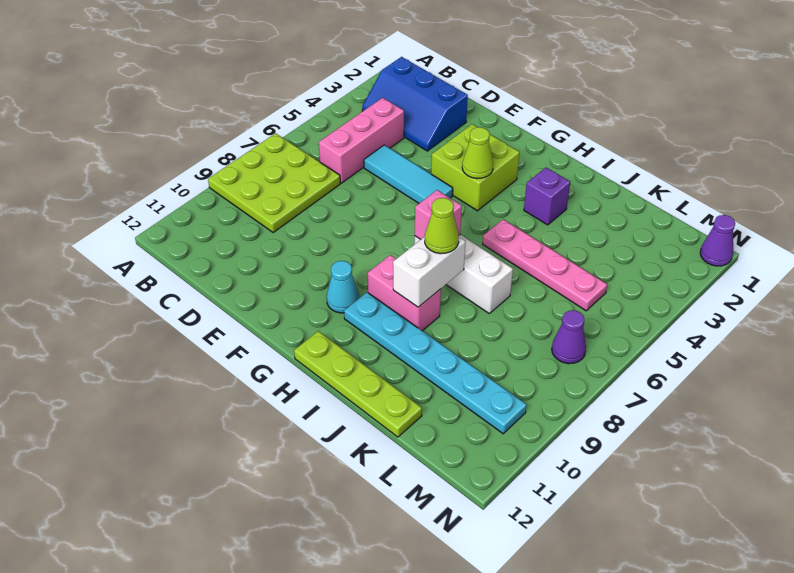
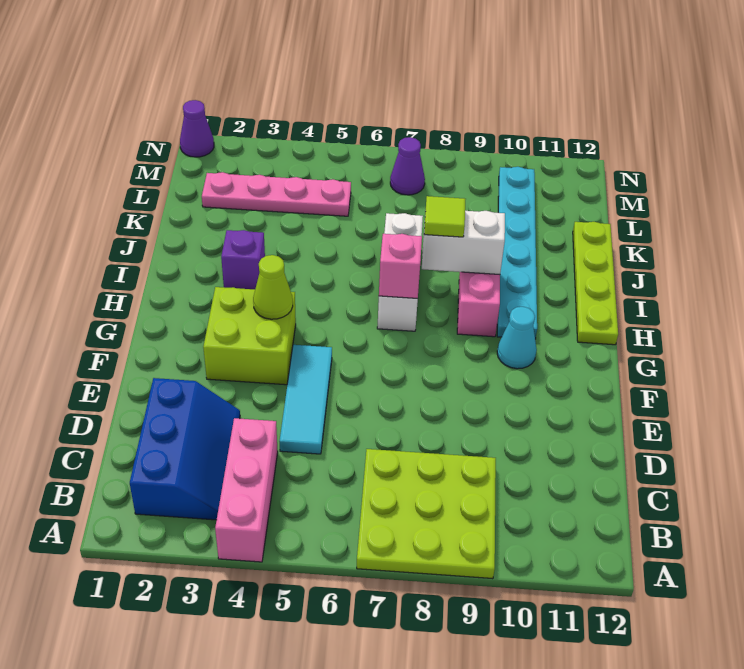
pink 1x3 brick [319,98,404,183] -> pink 1x3 brick turned to [215,418,278,562]
pink 1x4 plate [483,219,607,311] -> pink 1x4 plate turned to [202,172,351,216]
lime 1x1 cone [425,198,459,254] -> lime 1x1 tile [424,196,466,237]

